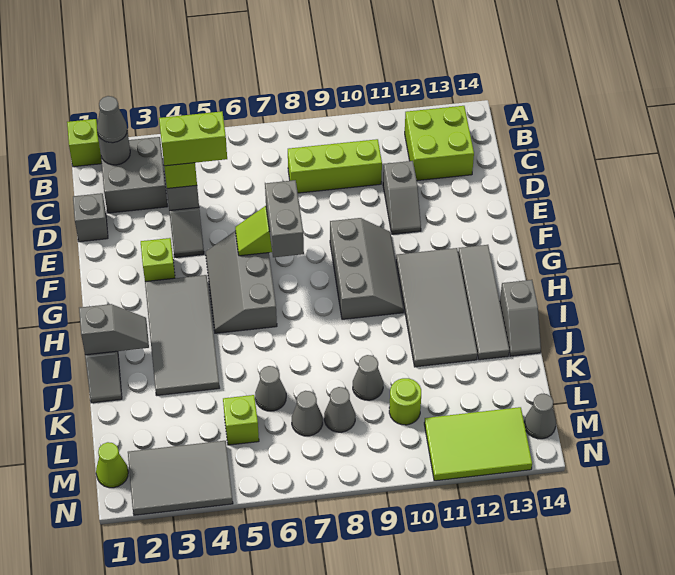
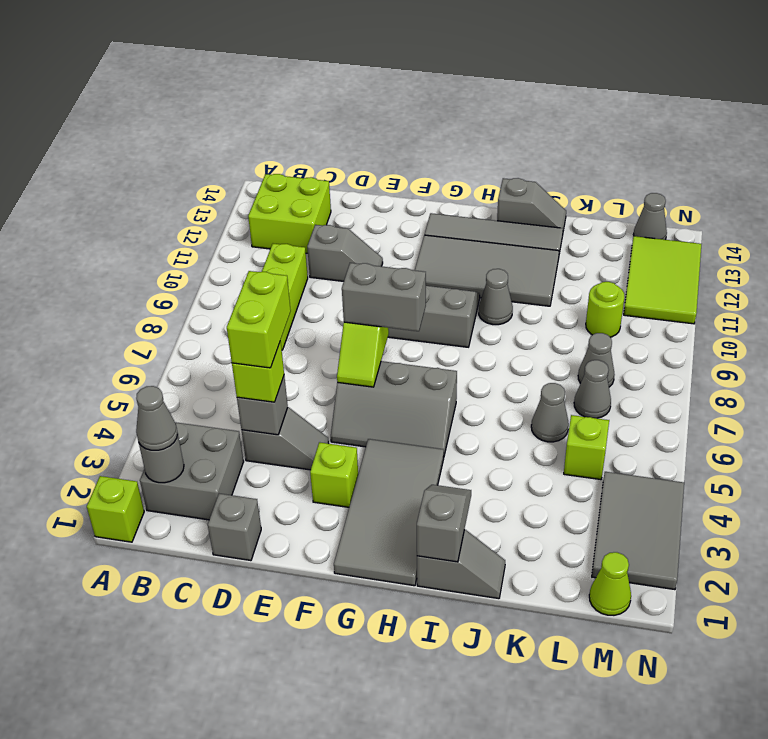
grey 2x4 tile [145,275,220,396] -> grey 2x4 tile turned to [334,439,444,586]
grey 1x1 cone [353,355,383,400] -> grey 1x1 cone moved to [479,269,513,325]

